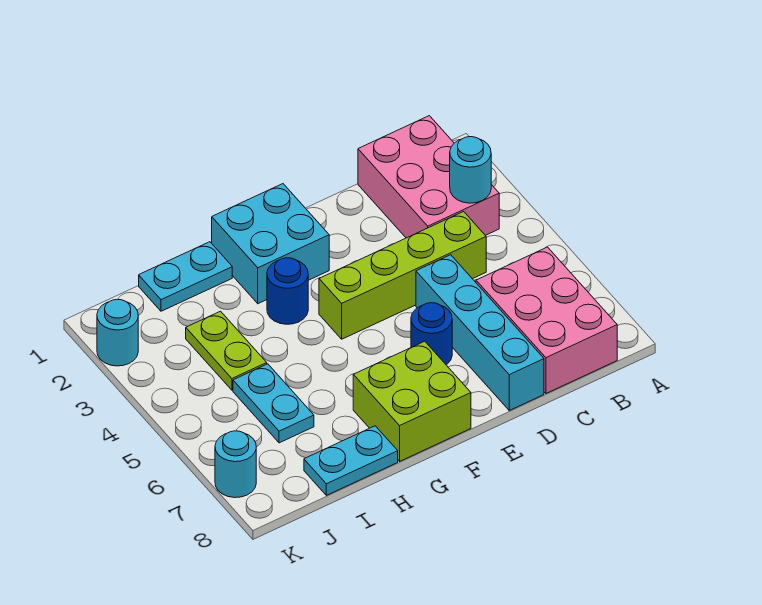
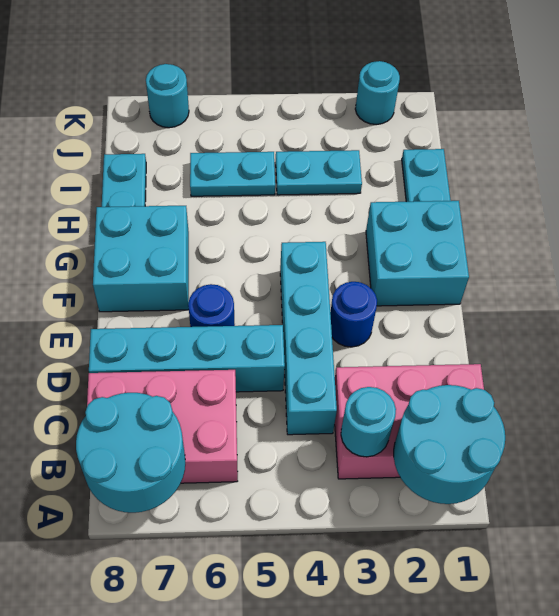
none -> cyan 2x2 round brick [394,385,505,504]
none -> cyan 2x2 round brick [76,393,185,513]
lime 1x4 brick [319,212,486,339] -> cyan 1x4 brick [280,242,337,435]
lime 2x2 brick [353,341,471,461] -> cyan 2x2 brick [93,206,189,312]
blue 1x1 round brick [267,258,308,324] -> blue 1x1 round brick moved to [330,282,377,347]
lime 1x2 plate [186,311,267,390] -> cyan 1x2 plate [276,150,362,195]

